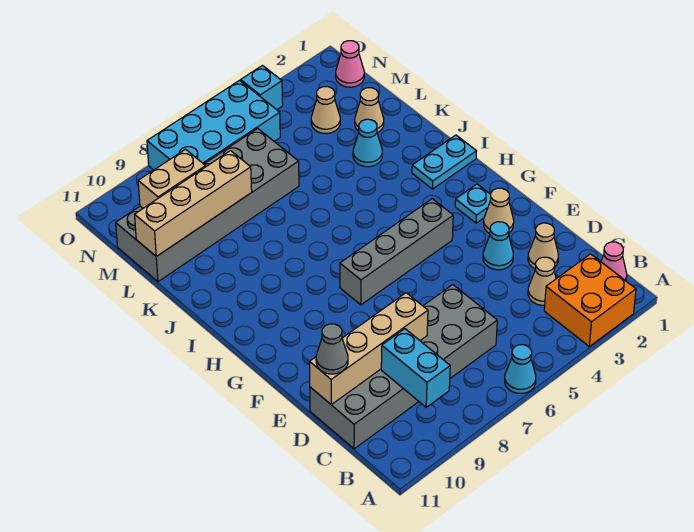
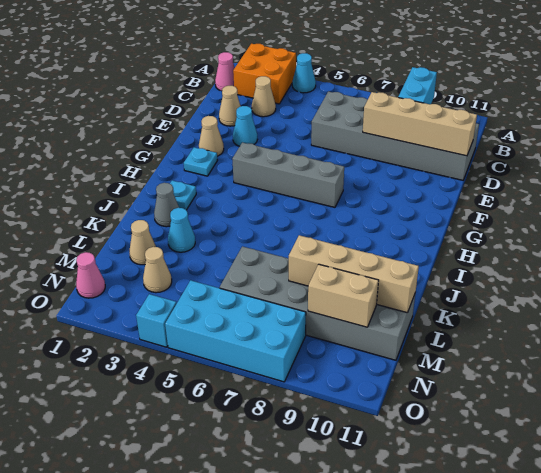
cyan 1x1 cone [505,345,536,394] -> cyan 1x1 cone moved to [292,53,316,93]
grey 1x1 cone [316,324,348,374] -> grey 1x1 cone moved to [154,183,179,227]
cyan 1x2 plate [412,135,476,189] -> cyan 1x1 plate [170,181,196,210]

